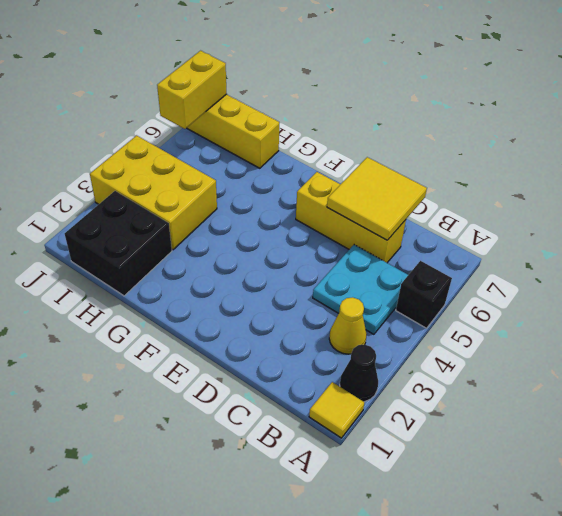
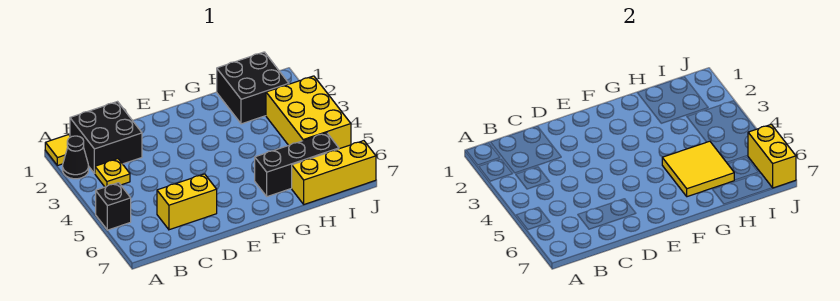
none -> black 2x2 brick [70,102,142,173]
yellow 1x1 cone [329,297,367,354] -> yellow 1x1 plate [95,159,130,187]
cyan 2x2 plate [313,245,408,334] -> none
yellow 1x3 brick [296,172,406,263] -> yellow 1x2 brick [157,174,217,230]
yellow 2x2 tile [327,157,427,240] -> yellow 2x2 tile moved to [662,141,734,197]
none -> black 1x3 brick [255,133,339,197]
yellow 2x3 brick [90,135,217,250] -> yellow 2x3 brick turned to [266,76,351,149]

